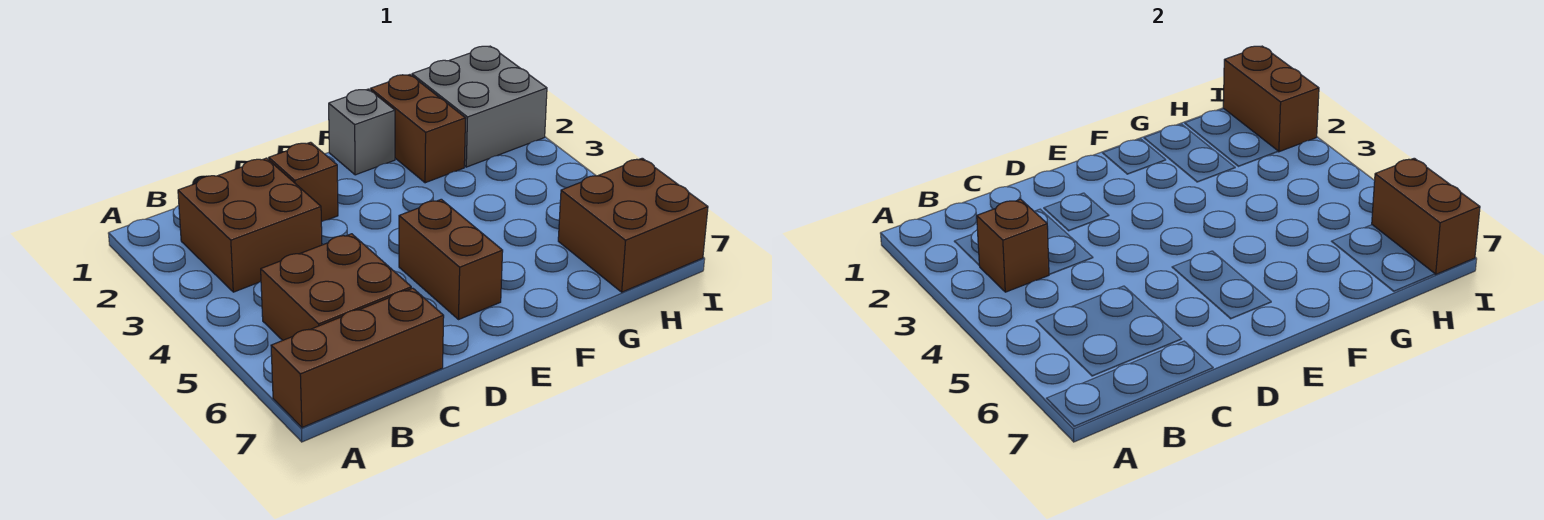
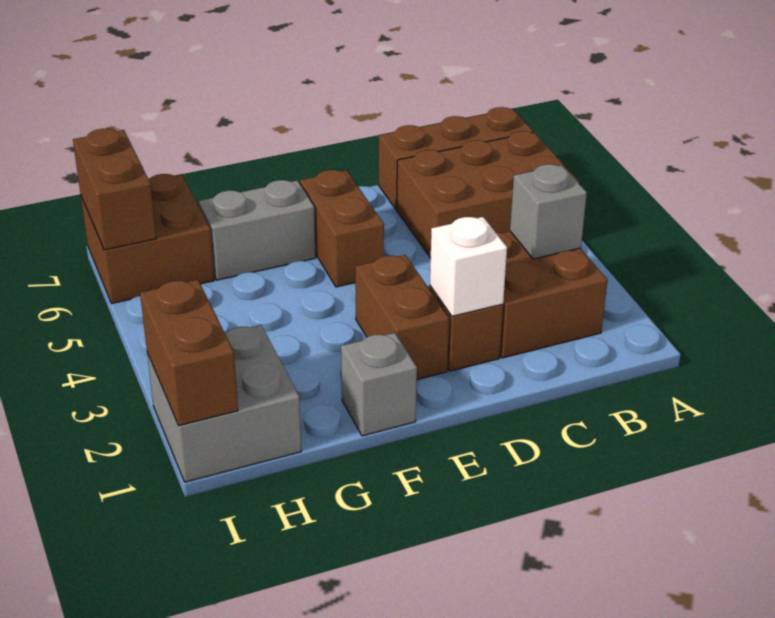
brown 1x1 brick [977,199,1049,292] -> grey 1x1 brick [510,164,587,259]
brown 2x2 brick [261,234,411,340] -> brown 2x3 brick [397,131,579,258]
none -> white 1x1 brick [430,217,507,316]
none -> grey 1x2 brick [198,180,316,280]
brown 1x2 brick [371,75,466,183] -> brown 1x2 brick moved to [355,255,449,379]

